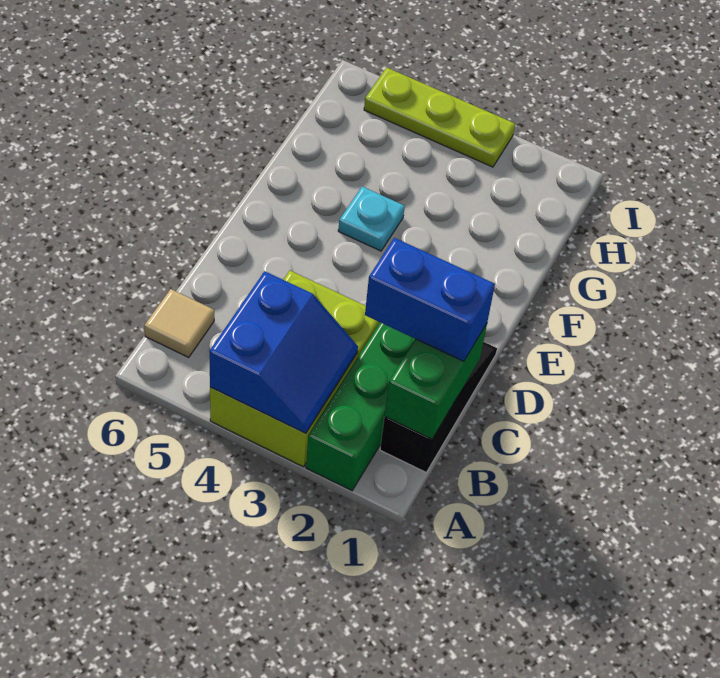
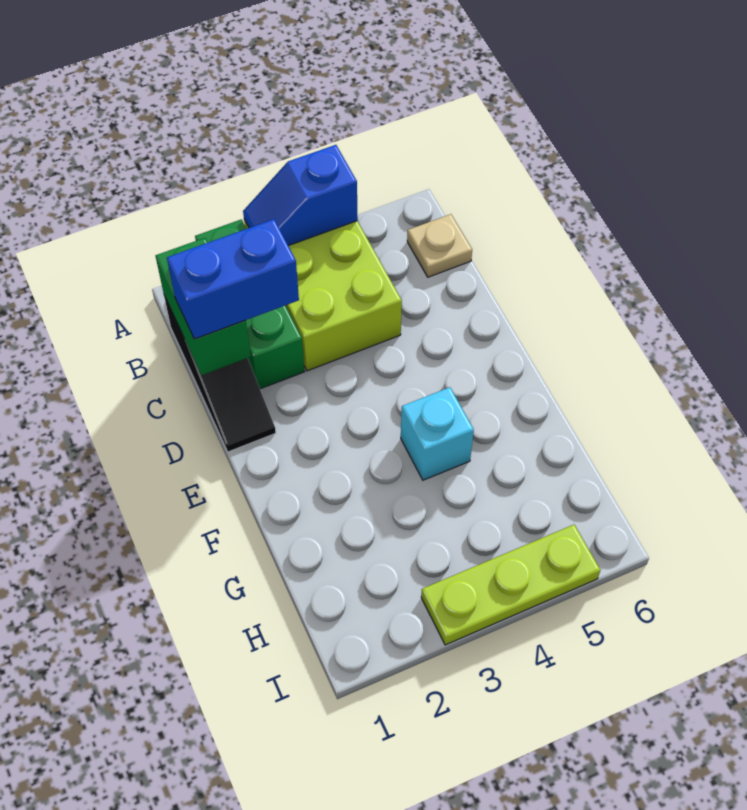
blue 2x2 slope [210,271,358,433] -> blue 1x2 slope [243,145,358,246]
tan 1x1 tile [144,289,214,357] -> tan 1x1 plate [407,214,472,277]
cyan 1x1 plate [338,187,405,251] -> cyan 1x1 brick [401,387,474,480]

